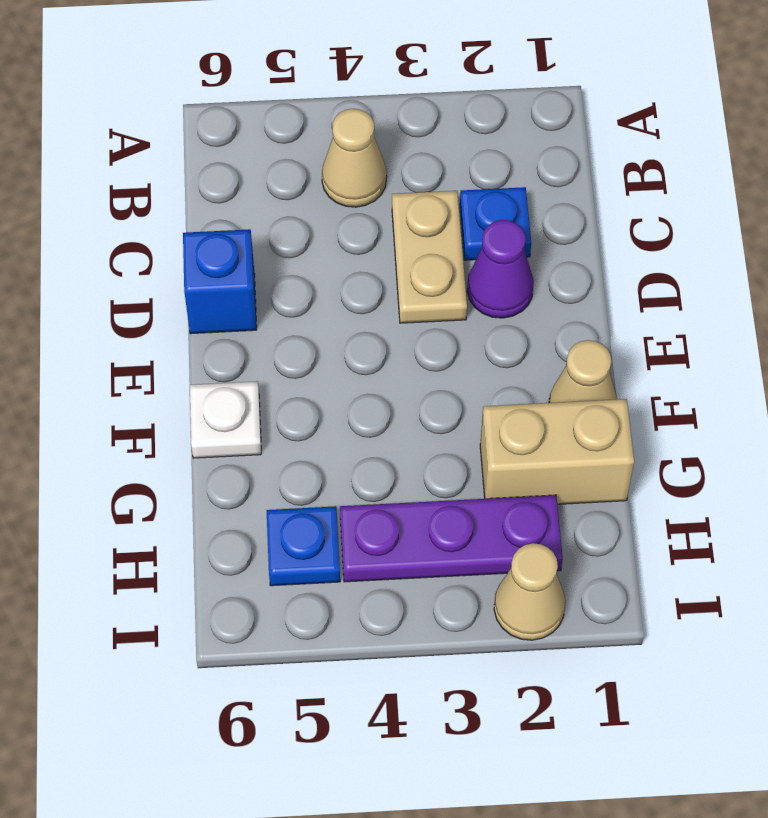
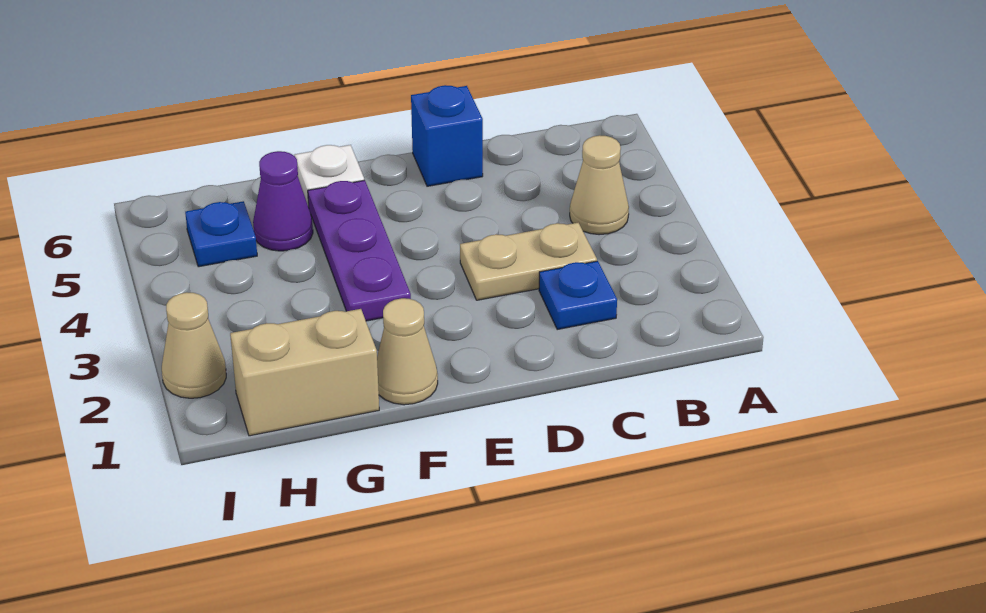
purple 1x1 cone [467,220,534,318] -> purple 1x1 cone moved to [253,151,313,251]
tan 1x2 brick [480,399,634,504] -> tan 1x2 brick turned to [230,309,379,436]
purple 1x3 plate [340,495,563,582] -> purple 1x3 plate moved to [308,180,411,321]

